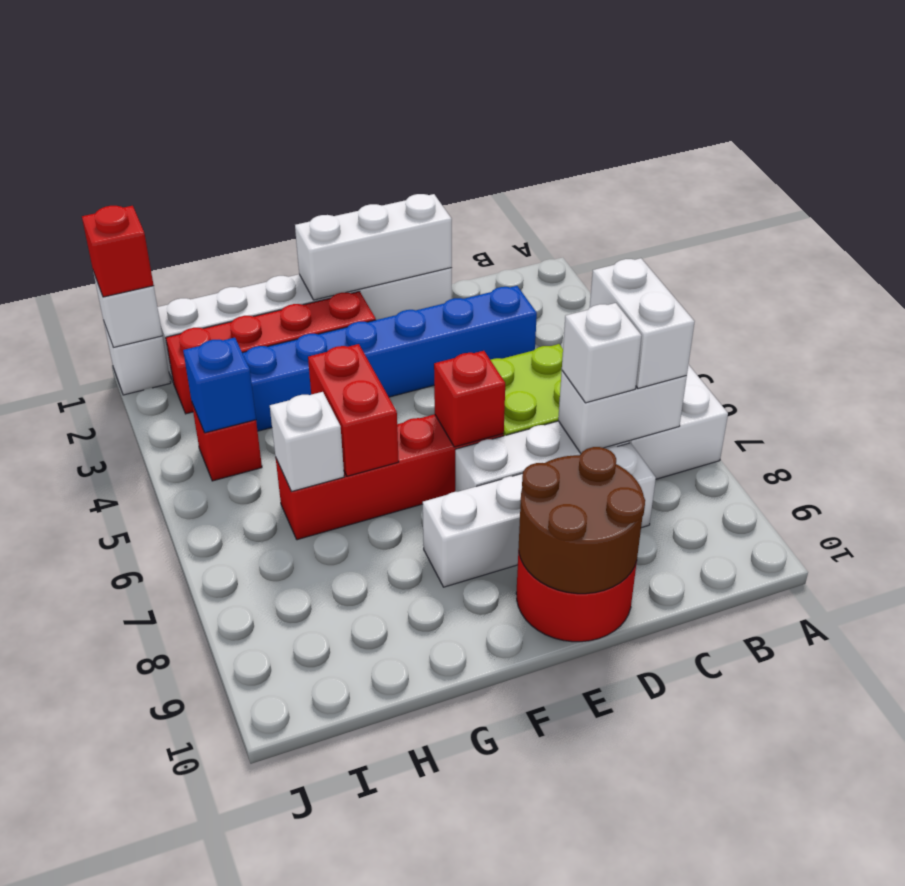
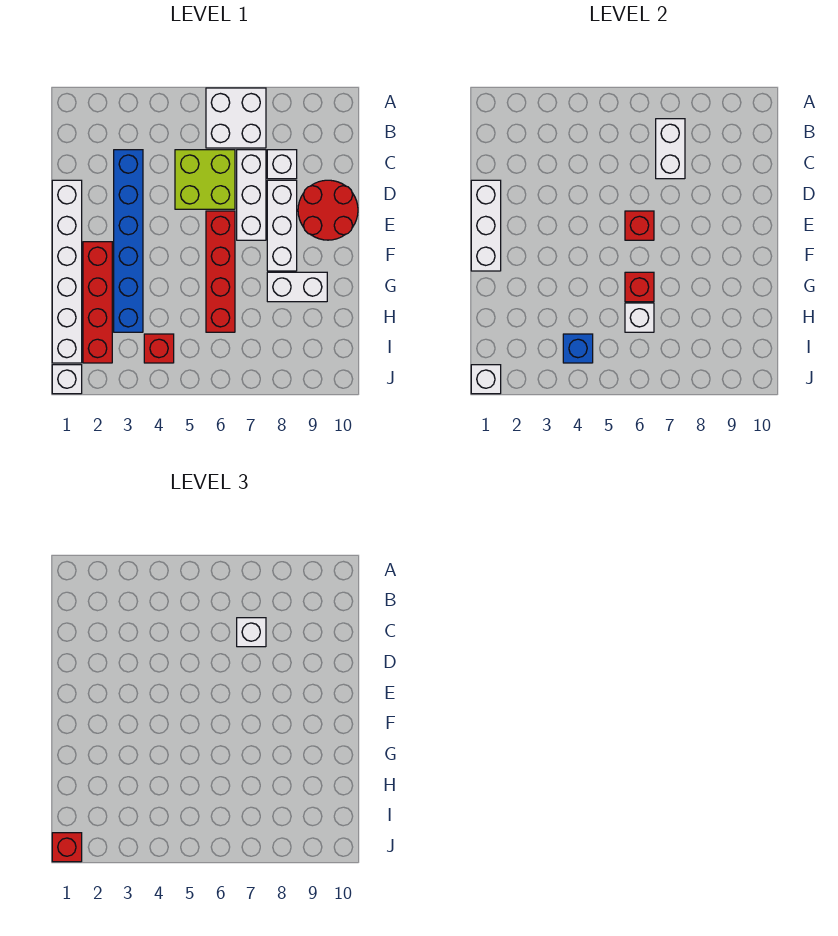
white 1x2 brick [590,258,695,389] -> white 1x2 brick moved to [267,272,327,302]
brown 2x2 round brick [519,447,645,594] -> none
red 1x2 brick [308,344,399,476] -> red 1x1 brick [625,272,654,302]

